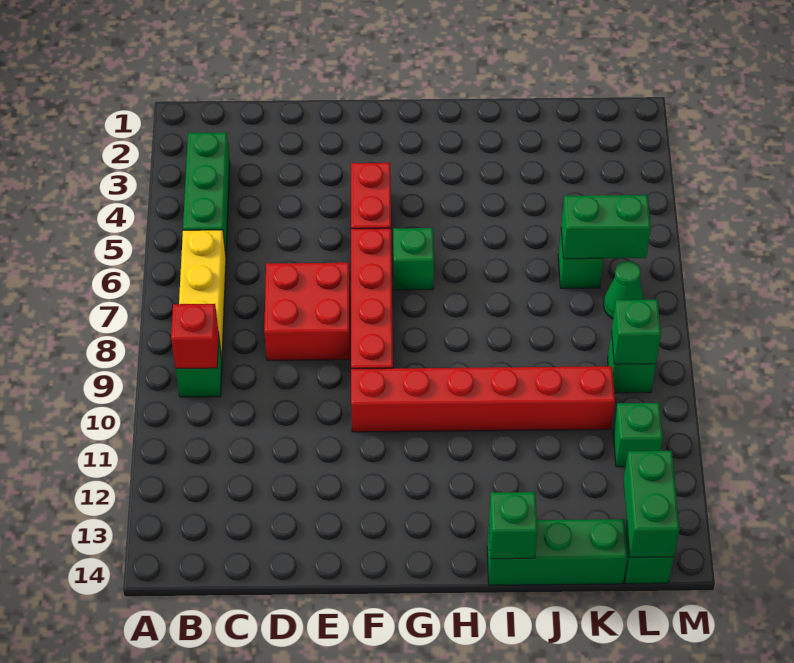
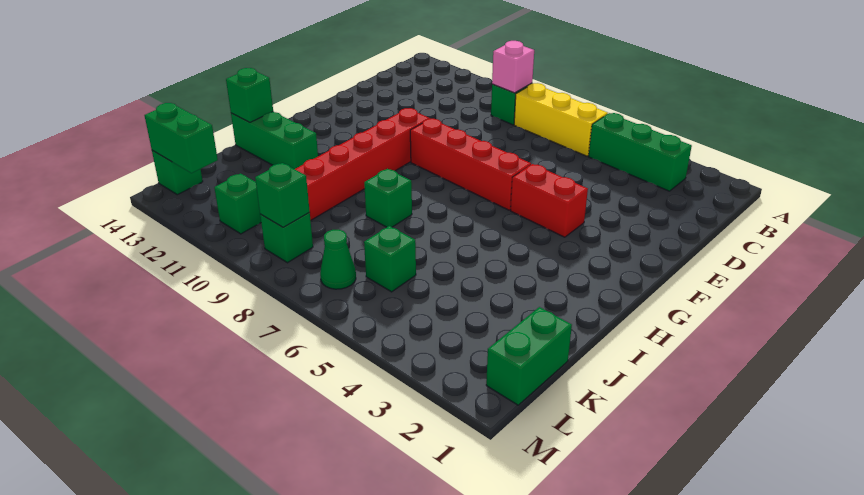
red 1x1 brick [171,304,219,368] -> pink 1x1 brick [492,41,534,93]
red 2x2 brick [264,263,350,360] -> none
green 1x1 brick [393,228,434,290] -> green 1x1 brick moved to [364,169,412,227]
green 1x3 brick [487,519,627,585] -> green 1x3 brick turned to [231,112,318,169]
green 1x2 brick [561,195,651,259] -> green 1x2 brick moved to [486,307,572,405]

